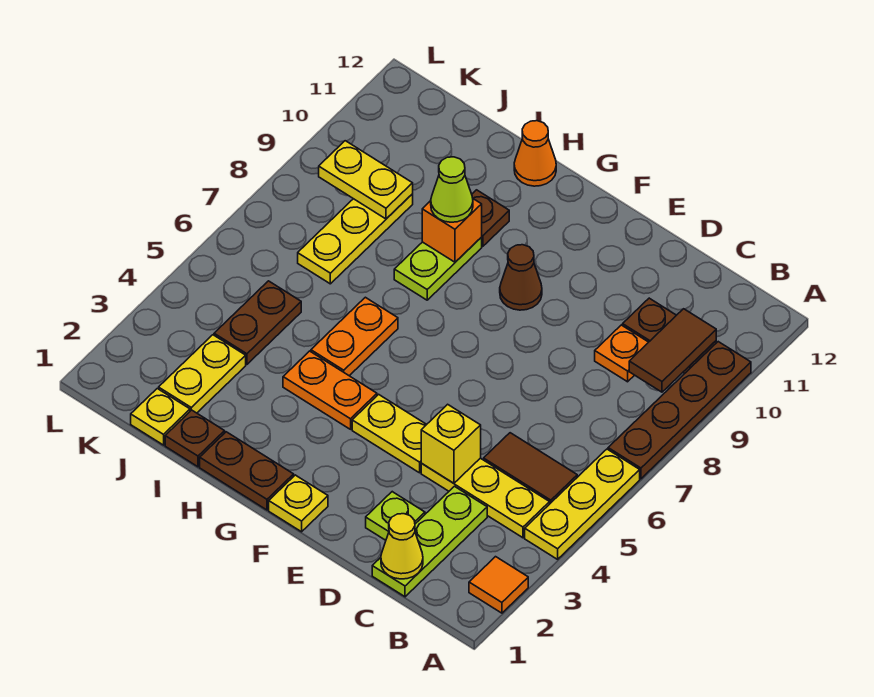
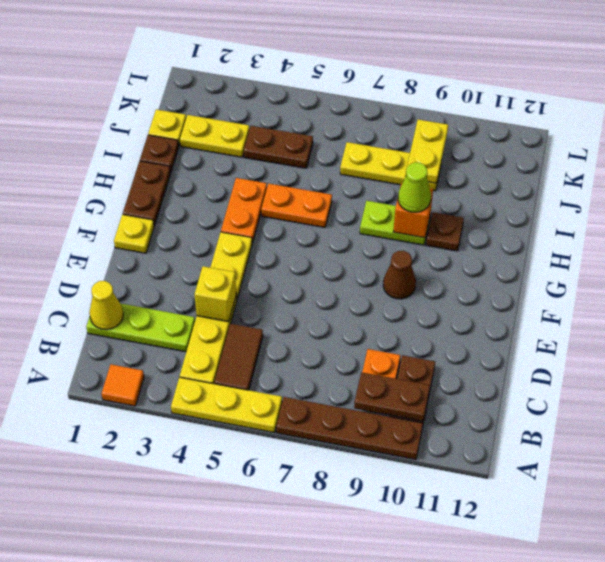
brown 1x2 tile [629,309,716,392] -> brown 1x2 plate [354,372,430,421]
lime 1x1 plate [366,492,425,540] -> none
orange 1x1 cone [514,121,556,186] -> none

